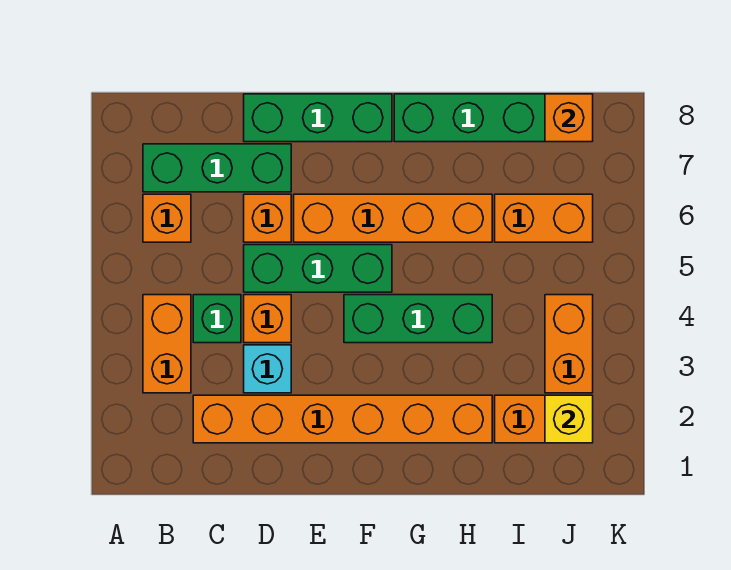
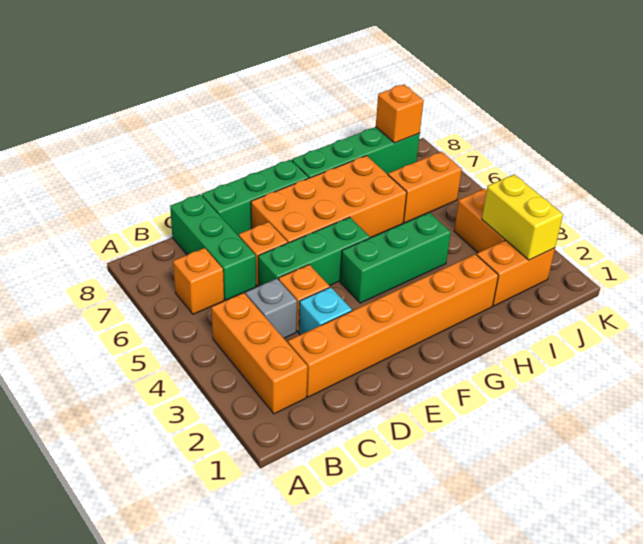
orange 1x2 brick [143,295,191,393] -> orange 1x3 brick [212,293,308,414]
green 1x3 brick [143,144,291,192] -> green 1x3 brick turned to [170,194,256,300]
green 1x1 brick [193,295,241,343] -> grey 1x1 brick [246,279,297,338]
orange 1x4 brick [294,194,492,242] -> orange 2x4 brick [251,156,407,243]
yellow 1x1 brick [545,395,593,443] -> yellow 1x2 brick [482,174,563,260]

